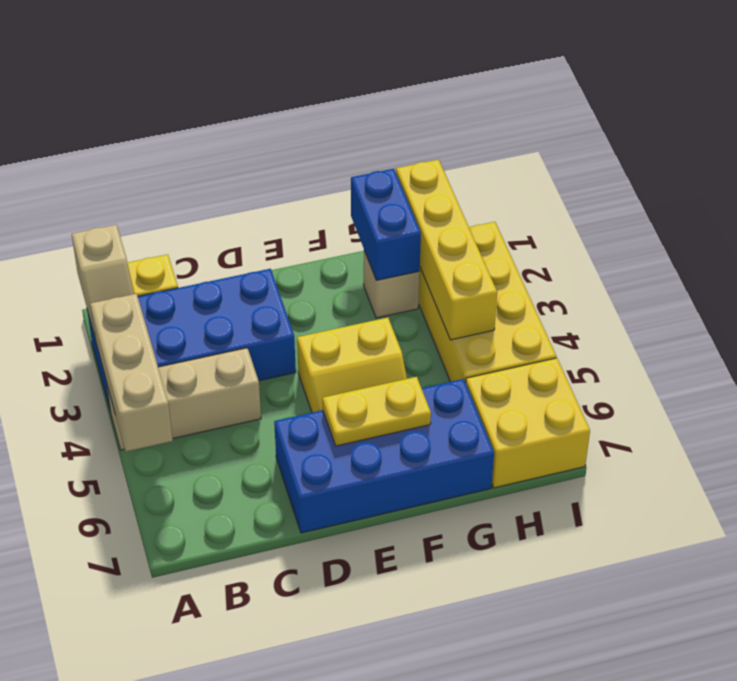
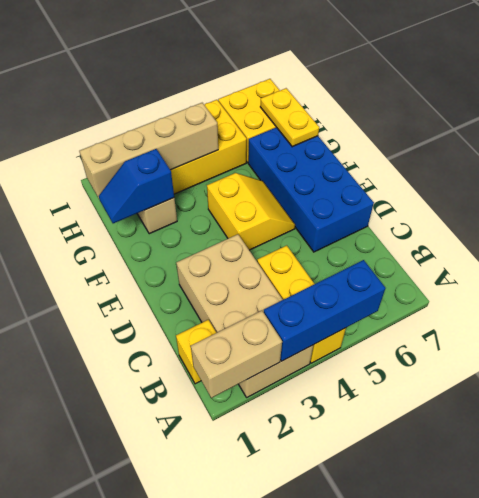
tan 1x2 slope [72,225,134,340] -> tan 1x2 brick [191,311,282,398]
blue 2x4 brick [87,269,296,412] -> tan 2x4 brick [176,234,313,397]
tan 1x3 brick [90,294,173,452] -> blue 1x3 brick [264,260,386,361]
tan 1x3 brick [106,348,261,450] -> yellow 1x3 brick [257,245,346,363]
yellow 1x2 plate [323,377,431,446] -> yellow 1x2 plate moved to [260,88,319,147]
blue 1x2 brick [351,169,421,280] -> blue 1x2 slope [99,149,174,223]
yellow 1x4 brick [396,160,497,340] -> tan 1x4 brick [79,103,218,198]

